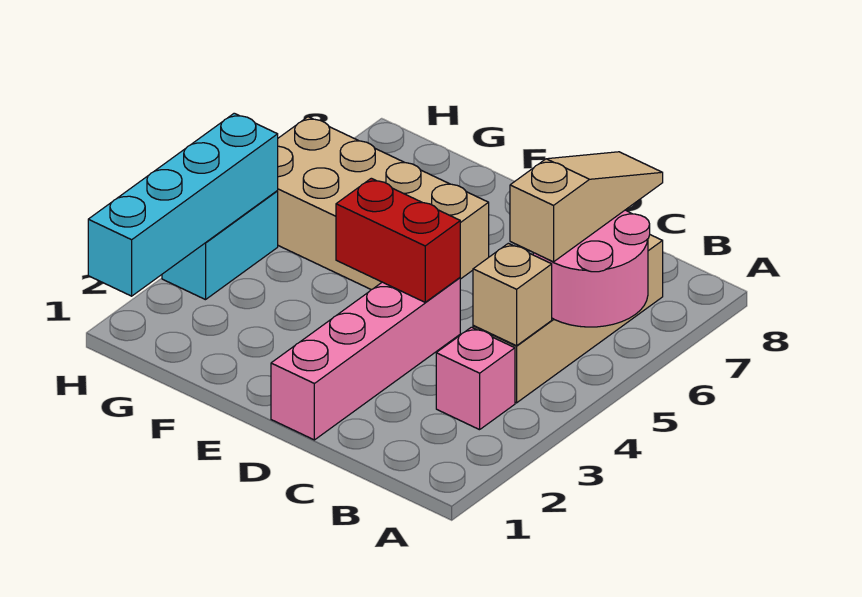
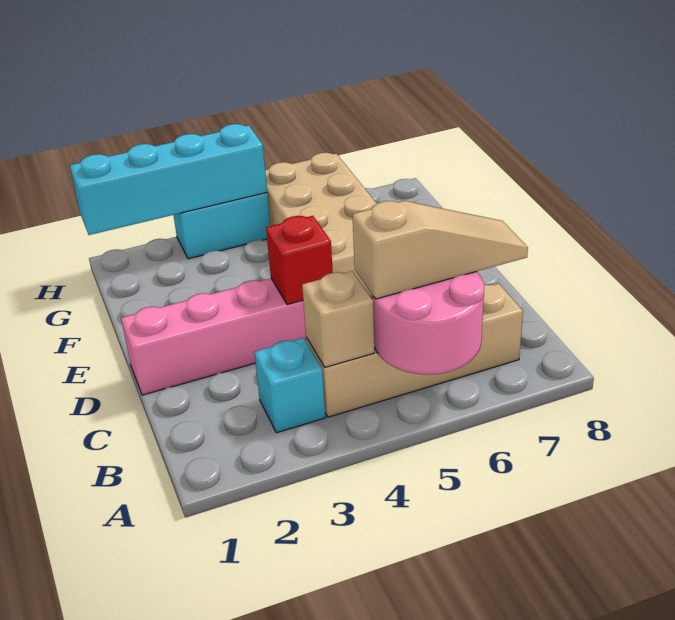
pink 1x1 brick [436,327,515,430] -> cyan 1x1 brick [254,338,325,433]
red 1x2 brick [336,178,460,302] -> red 1x1 brick [266,216,333,305]

